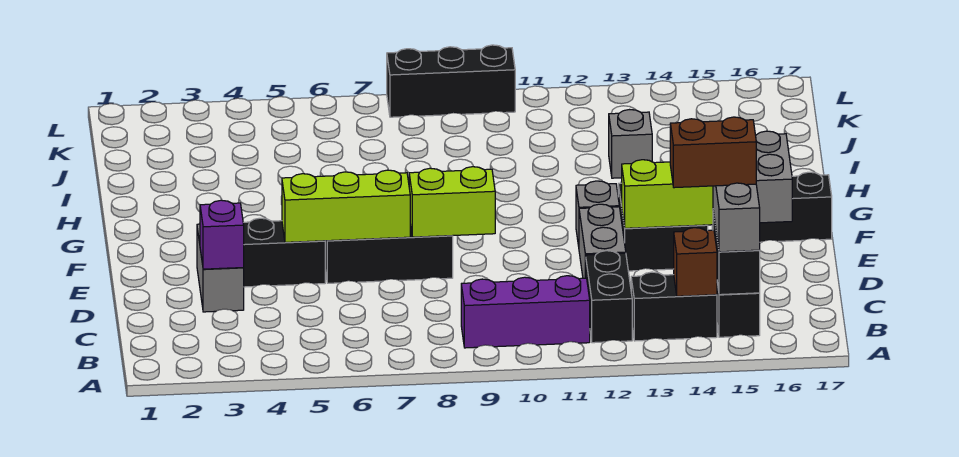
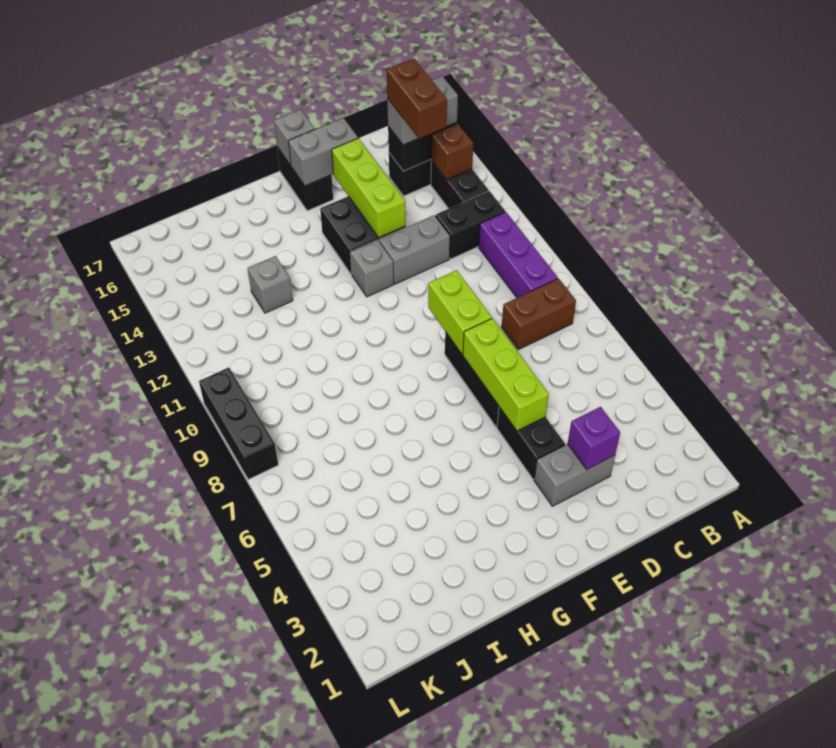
none -> brown 1x2 brick [502,278,576,350]
none -> grey 1x1 brick [274,109,315,165]

